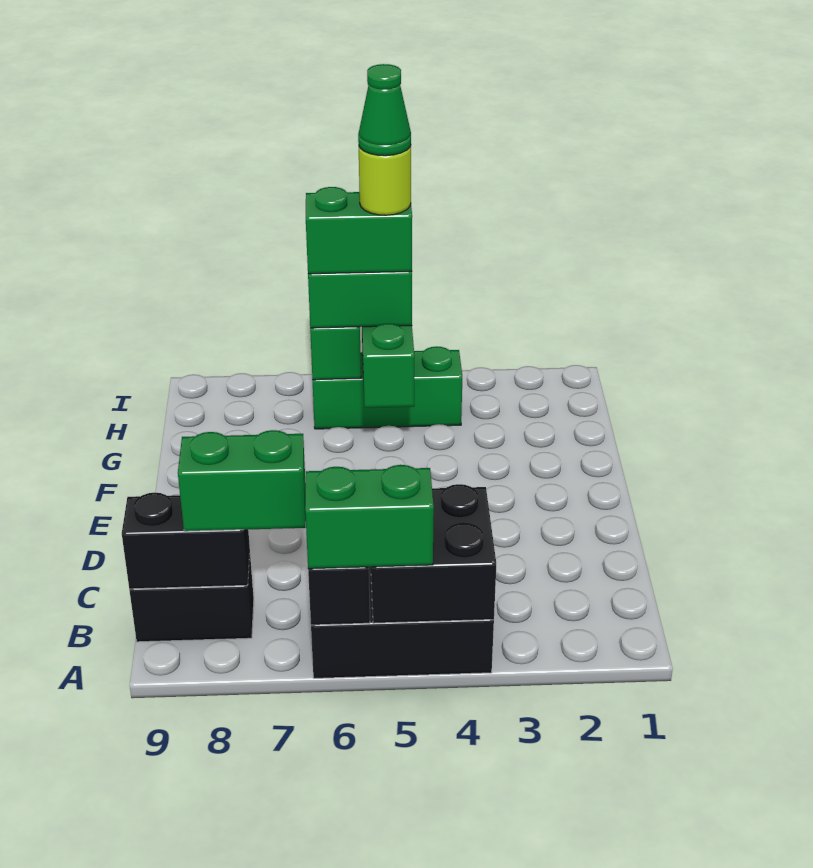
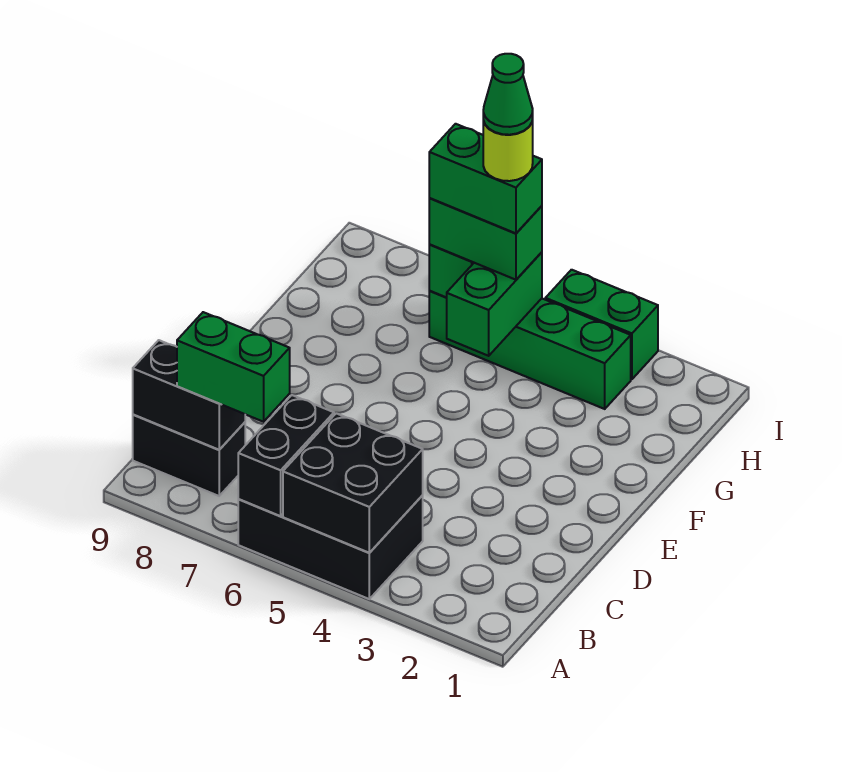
green 1x2 brick [305,465,434,569] -> green 1x2 brick moved to [545,270,658,379]
green 1x3 brick [313,346,462,429] -> green 1x4 brick [429,291,631,409]

